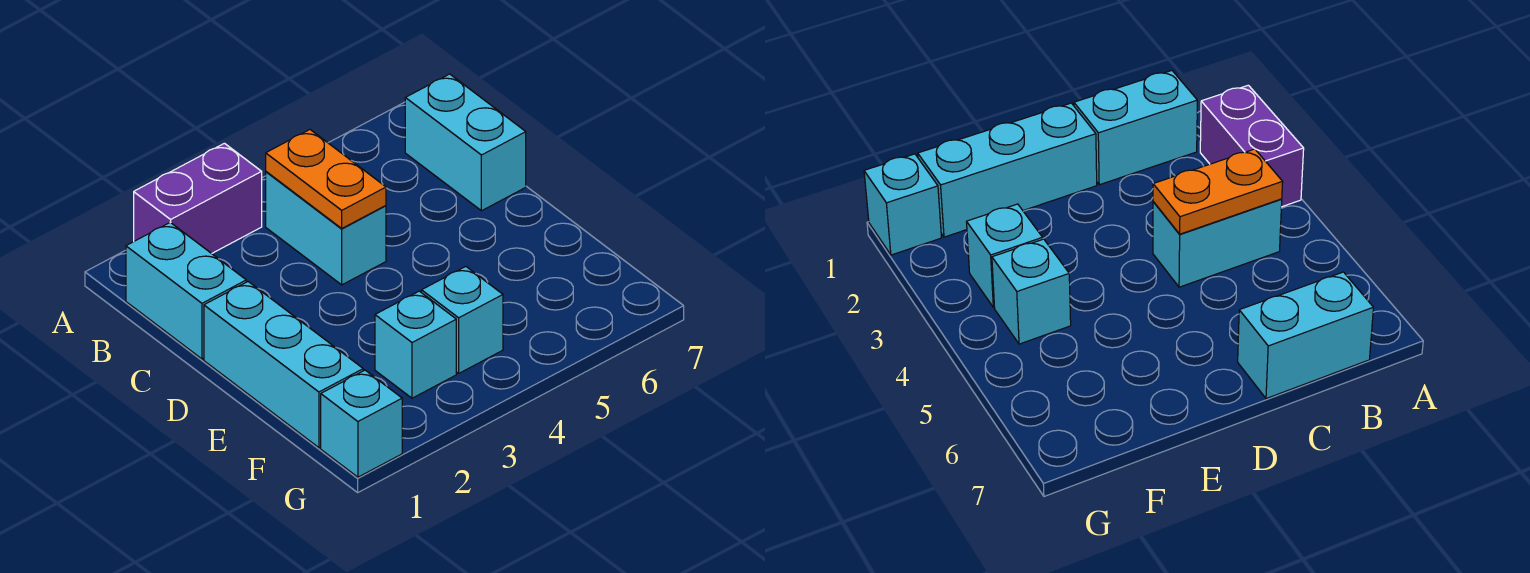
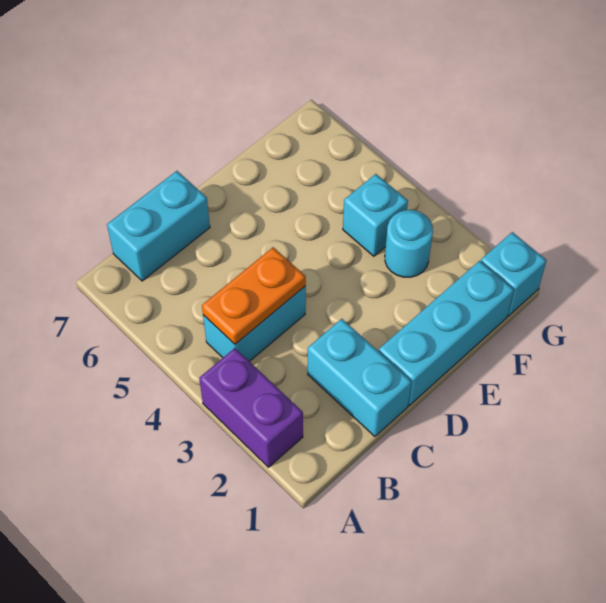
cyan 1x2 brick [126,222,246,359] -> cyan 1x2 brick turned to [308,319,412,436]
cyan 1x1 brick [375,291,456,398] -> cyan 1x1 round brick [385,210,433,277]

